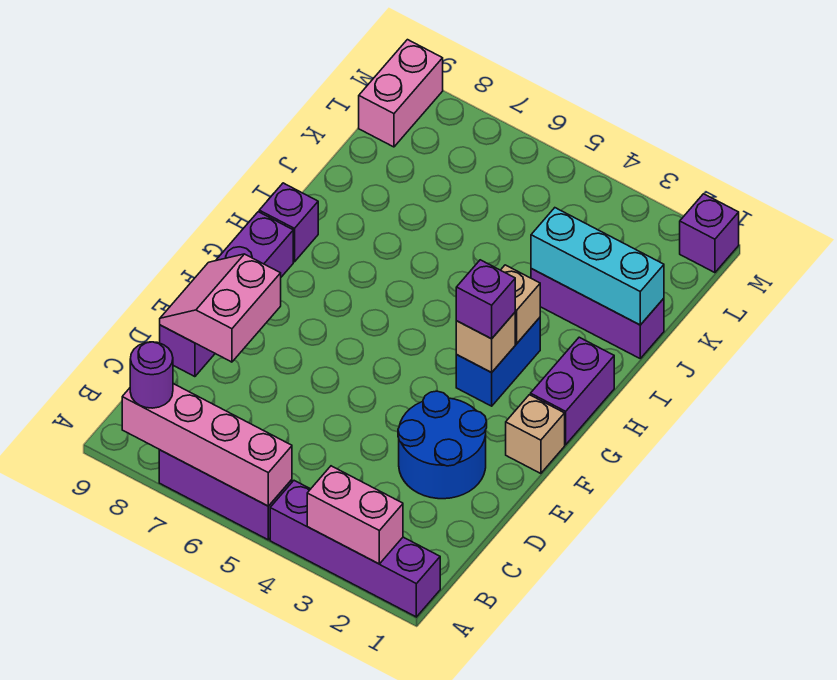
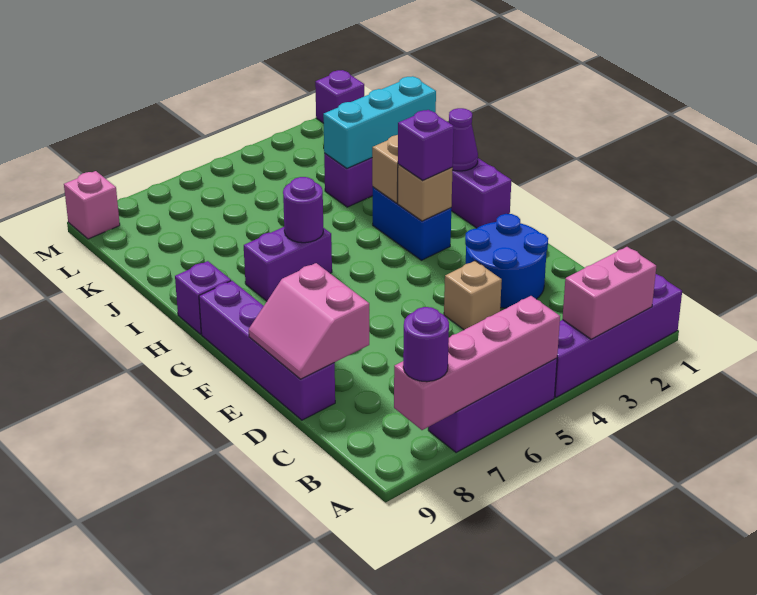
tan 1x1 brick [506,395,565,474] -> tan 1x1 brick moved to [444,261,502,330]
none -> purple 1x1 cone [449,108,478,171]
none -> purple 1x2 brick [244,227,332,301]
none -> purple 1x1 round brick [283,177,323,243]
pink 1x2 brick [359,40,443,147] -> pink 1x1 brick [64,171,120,239]

